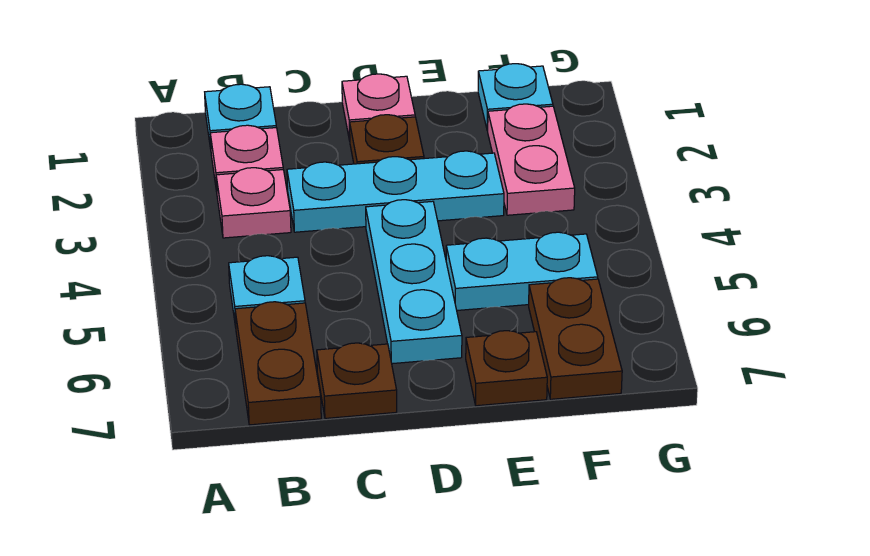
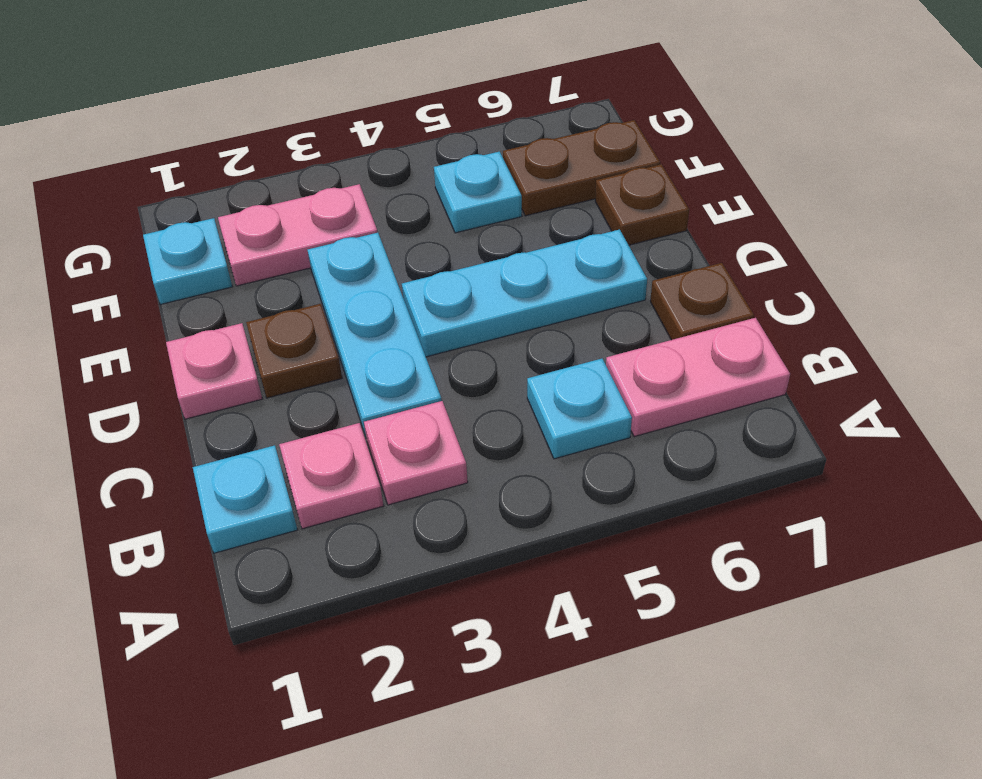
brown 1x2 plate [235,302,321,425] -> pink 1x2 plate [606,318,790,437]
cyan 1x2 plate [446,232,598,310] -> cyan 1x1 plate [434,152,522,233]

